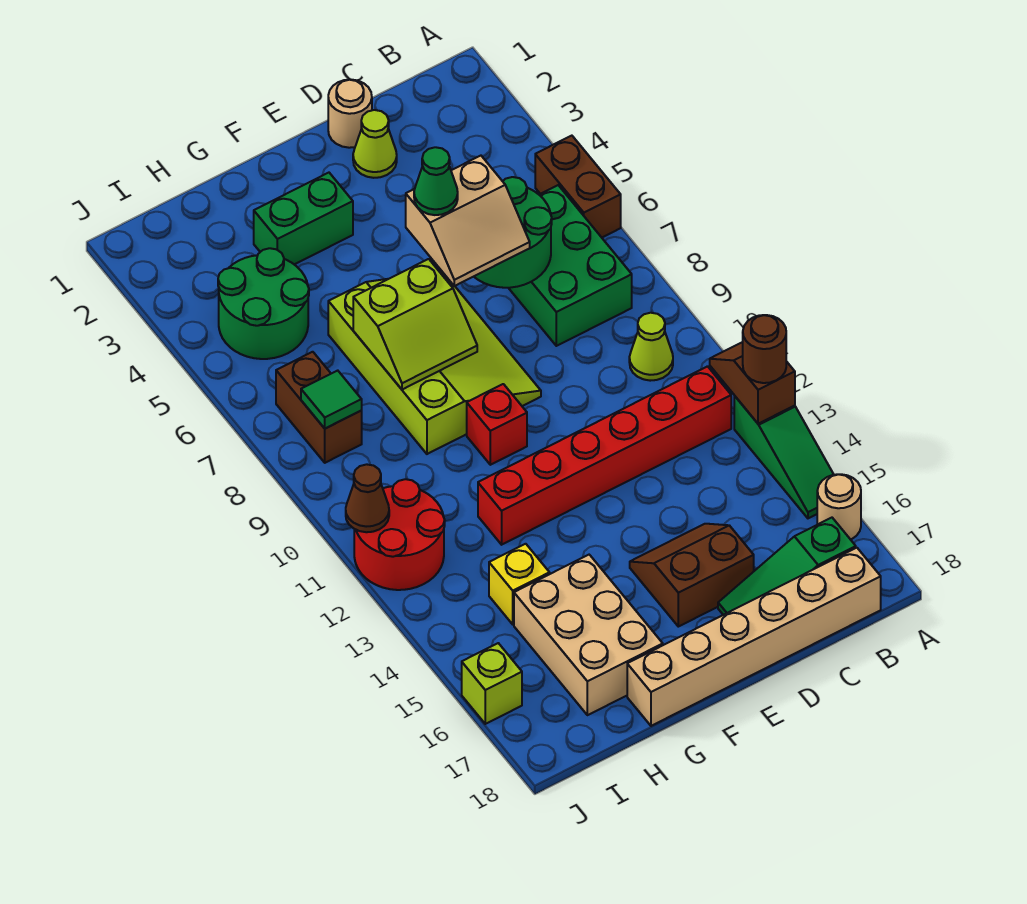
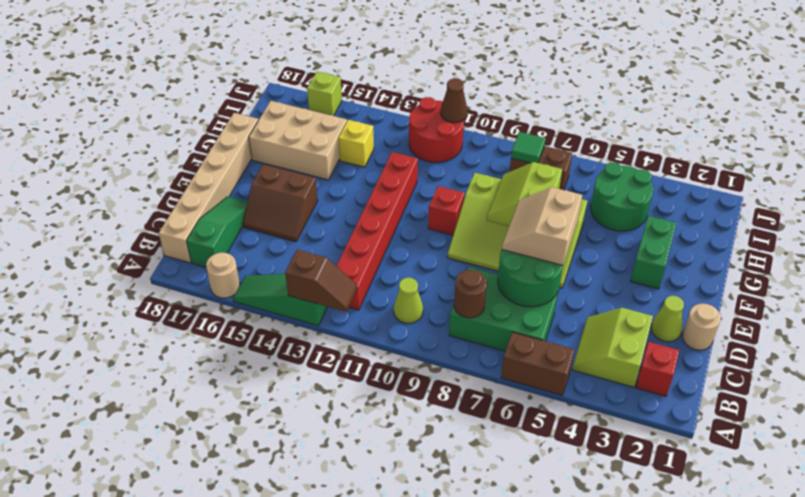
brown 1x1 round brick [743,315,786,383] -> brown 1x1 round brick moved to [454,270,487,318]
none -> red 1x1 brick [636,342,679,396]
none -> lime 2x2 slope [572,308,653,387]
brown 2x2 slope [630,524,754,627] -> brown 2x2 slope turned to [243,164,318,242]
green 1x1 cone [414,147,458,215] -> none

